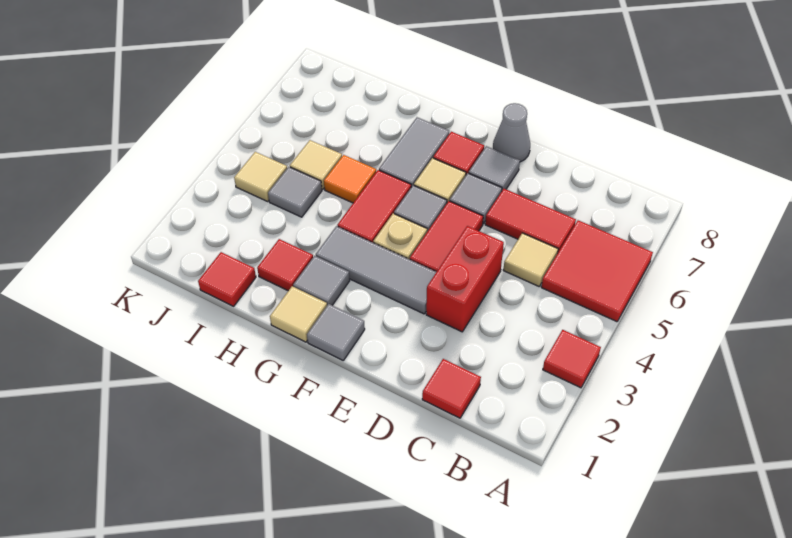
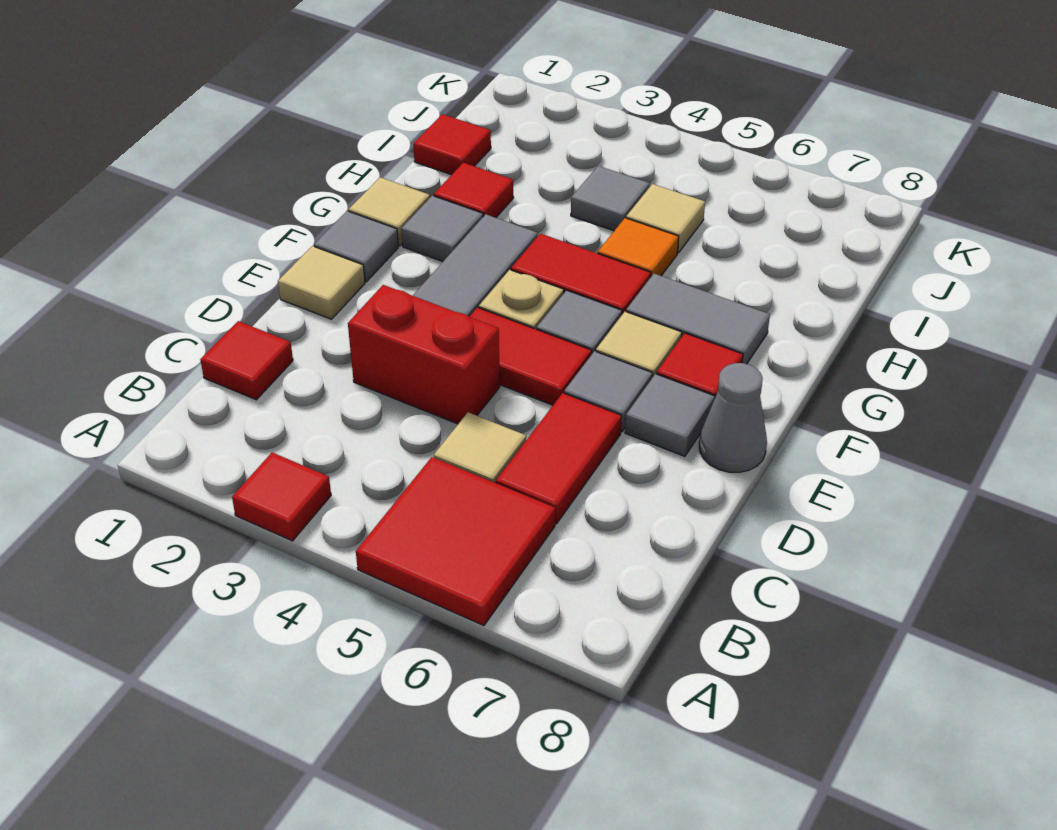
tan 1x1 tile [234,152,287,201] -> tan 1x1 tile moved to [278,246,365,319]

